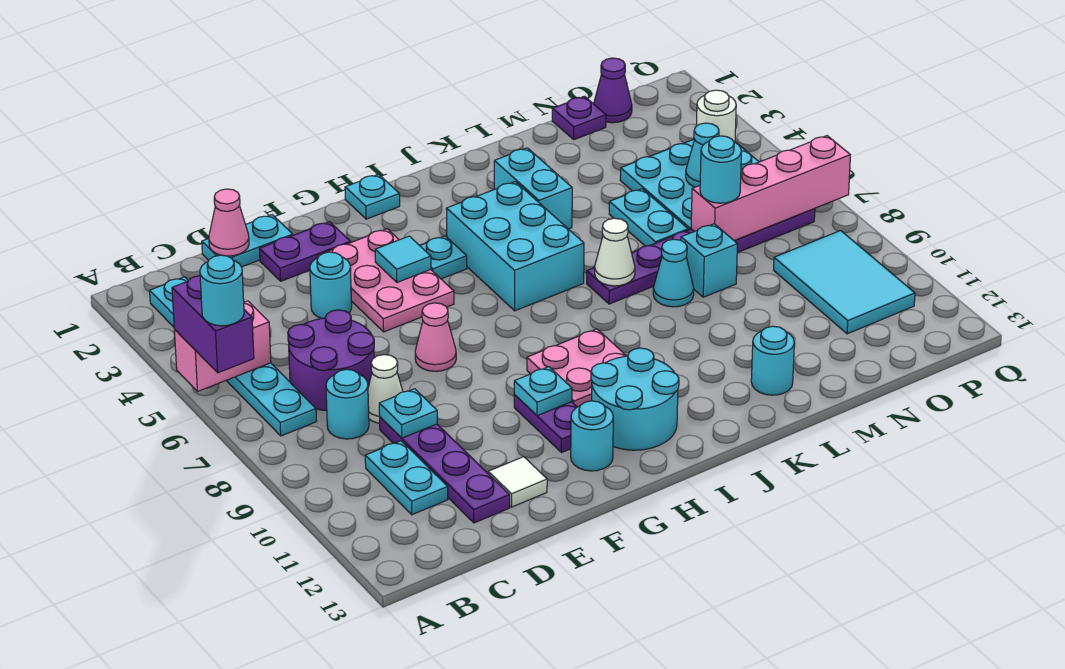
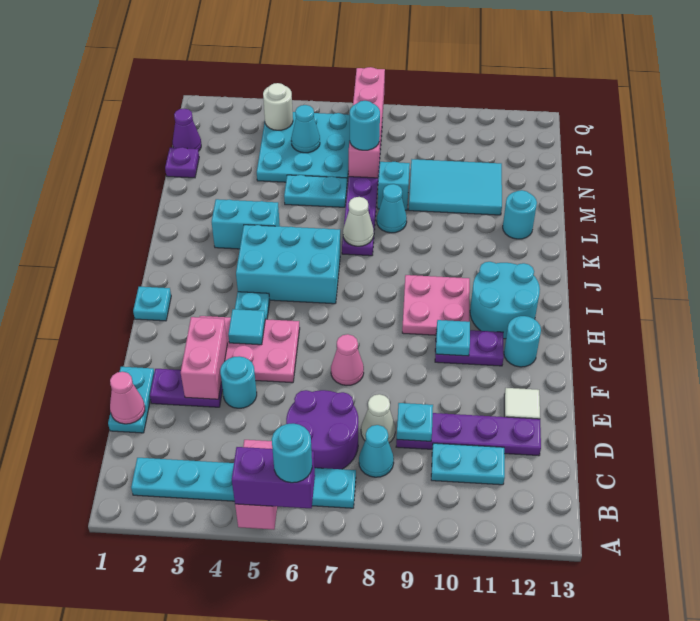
cyan 1x1 round brick [326,369,369,439] -> cyan 1x1 cone [359,425,394,477]
purple 1x2 plate [259,222,351,281] -> purple 1x2 plate turned to [150,369,223,407]
none -> pink 1x2 brick [181,317,227,399]
cyan 2x3 tile [774,231,915,334] -> cyan 2x3 tile moved to [409,159,502,215]

